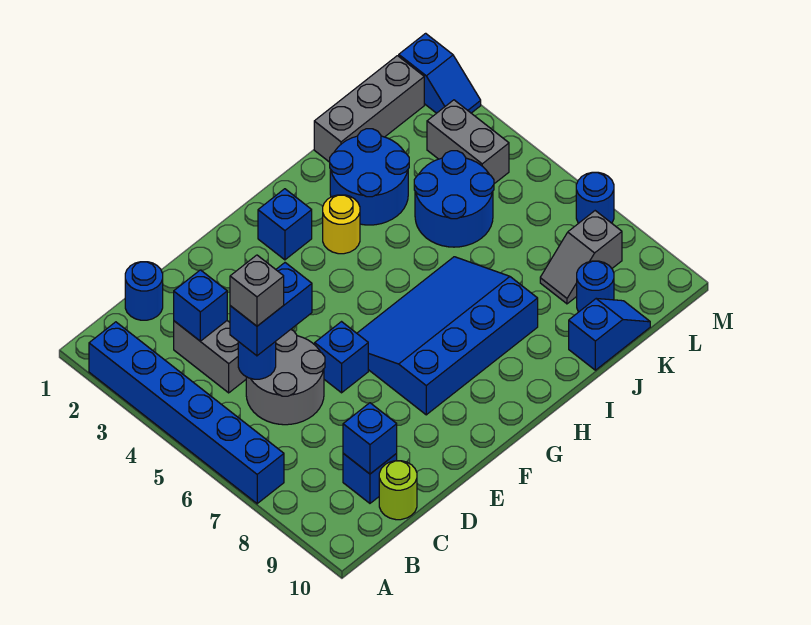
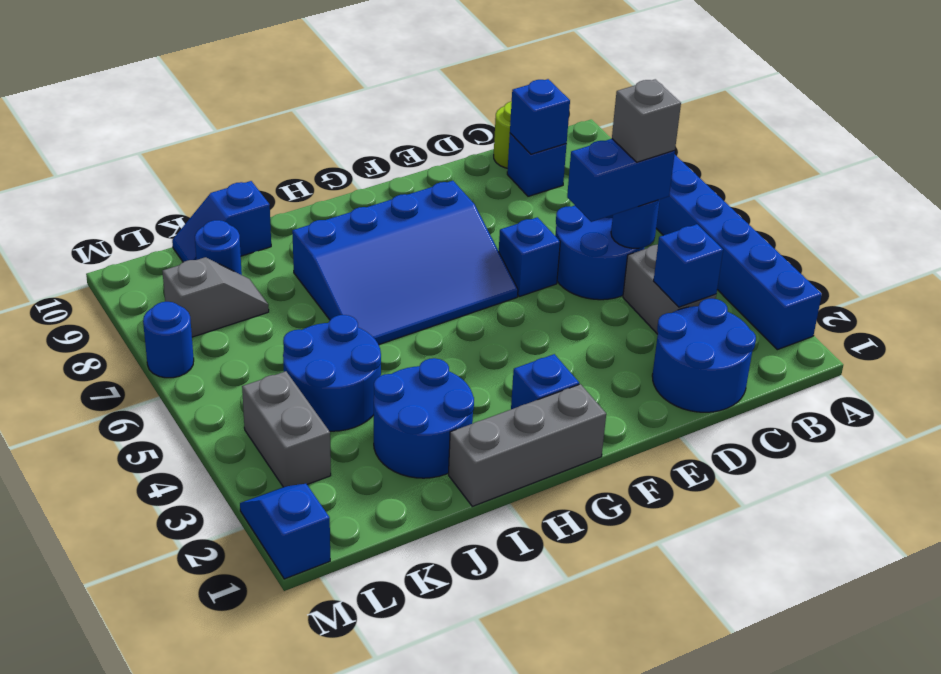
blue 1x1 round brick [125,262,163,320] -> blue 2x2 round brick [652,299,756,412]
grey 2x2 round brick [246,330,325,425] -> blue 2x2 round brick [555,205,644,300]
yellow 1x1 round brick [323,195,360,254] -> none
grey 1x3 brick [314,56,424,162] -> grey 1x3 brick moved to [448,384,606,506]

